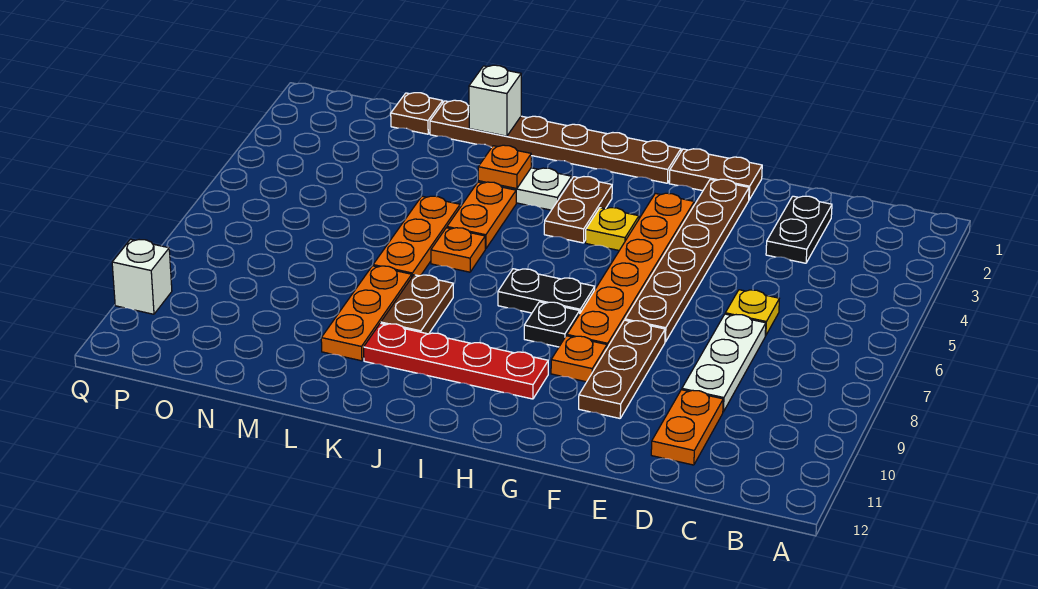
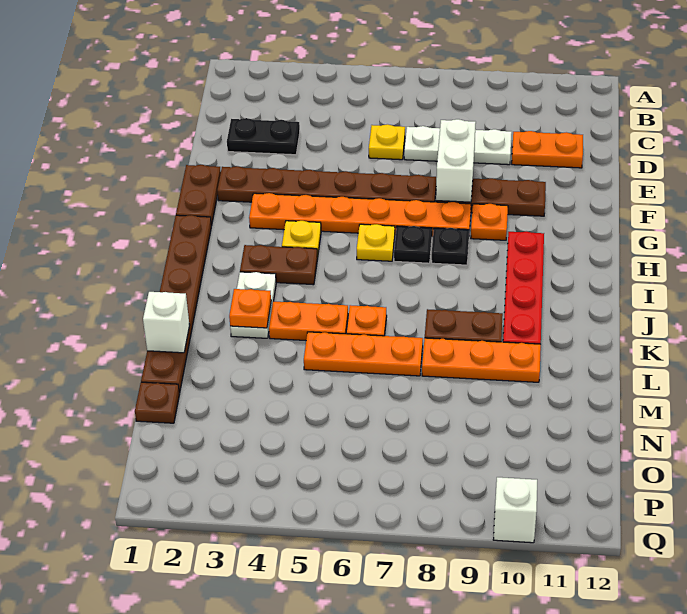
none -> white 1x2 brick [436,119,476,202]
none -> yellow 1x1 plate [357,224,395,261]
black 1x2 plate [498,269,595,313] -> black 1x1 plate [394,226,432,263]

